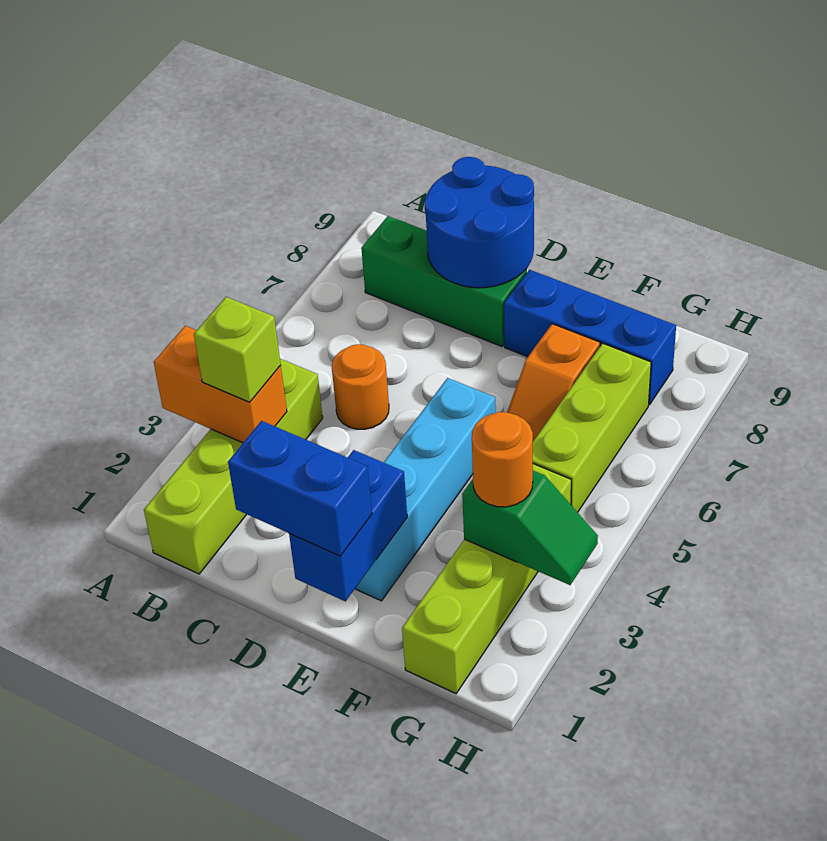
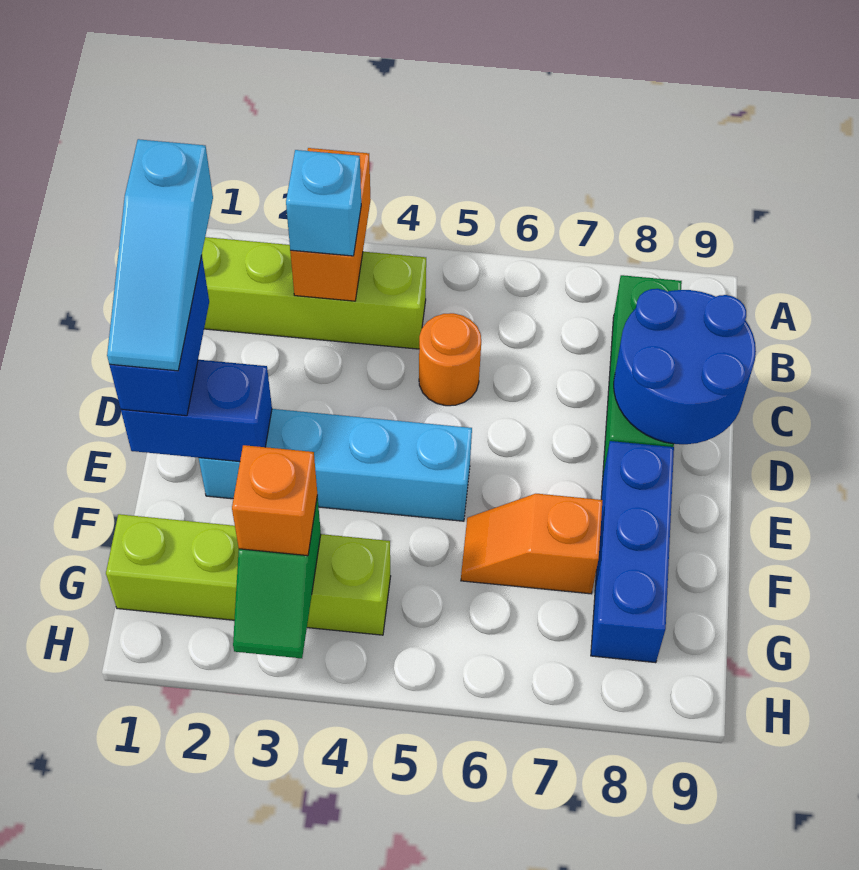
lime 1x1 brick [194,297,281,402] -> cyan 1x1 brick [286,150,361,256]
none -> cyan 1x3 slope [107,139,213,371]
orange 1x1 round brick [472,412,533,507] -> orange 1x1 brick [232,445,317,556]
lime 1x3 brick [533,343,651,512] -> none

